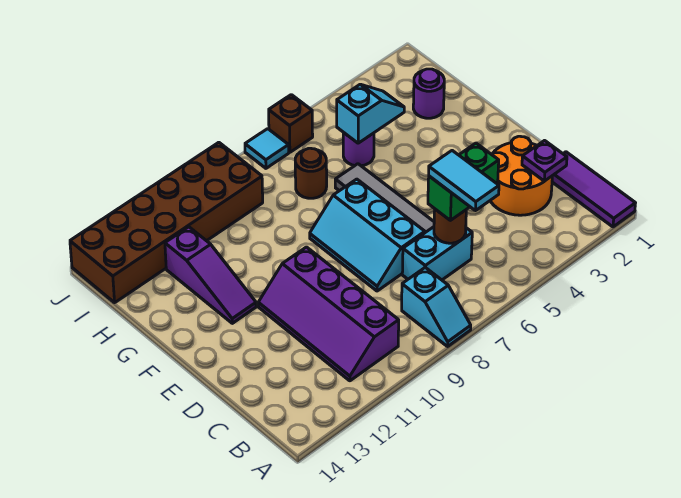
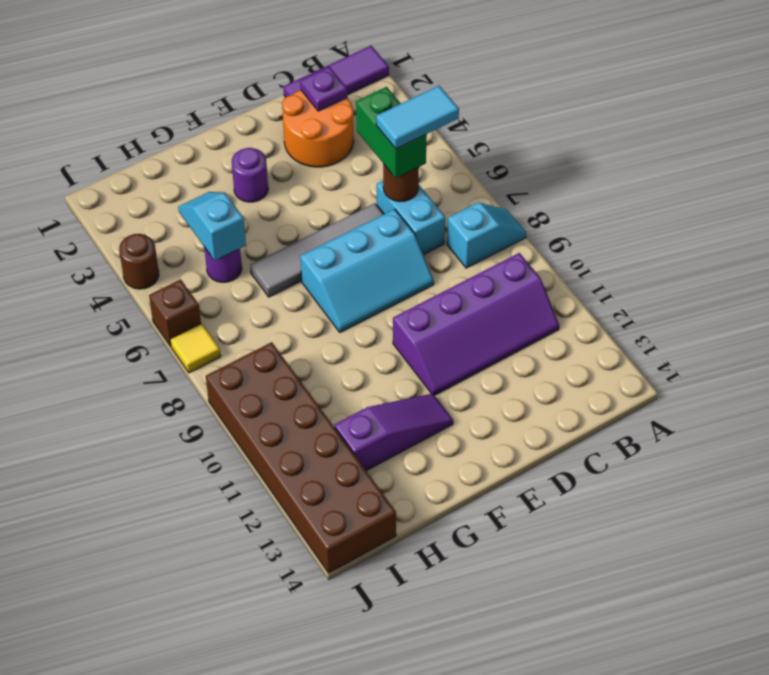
purple 1x1 round brick [413,69,444,118] -> purple 1x1 round brick moved to [232,148,268,202]
brown 1x1 round brick [295,148,327,198] -> brown 1x1 round brick moved to [119,234,159,289]
cyan 1x1 tile [245,129,289,168] -> yellow 1x1 tile [170,324,221,373]

